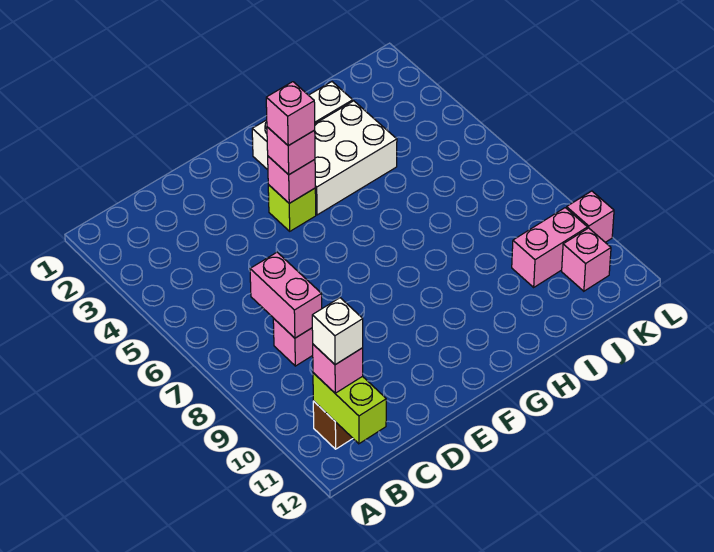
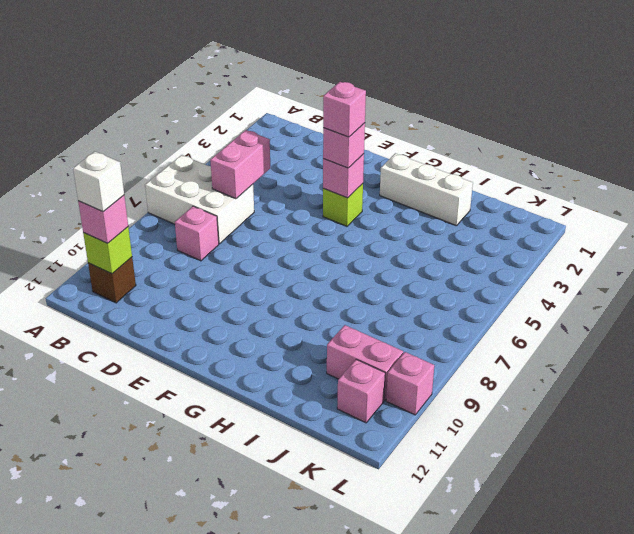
lime 1x2 brick [313,373,386,444] -> lime 1x1 brick [83,227,132,274]
pink 1x2 brick [250,252,322,338] -> pink 1x2 brick moved to [210,130,270,199]
white 2x3 brick [315,101,397,215] -> white 2x3 brick moved to [145,155,254,244]

